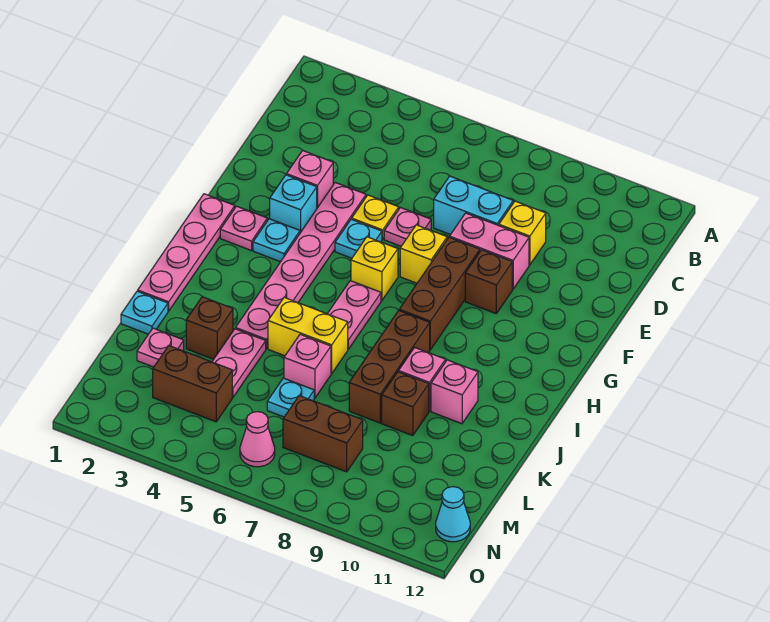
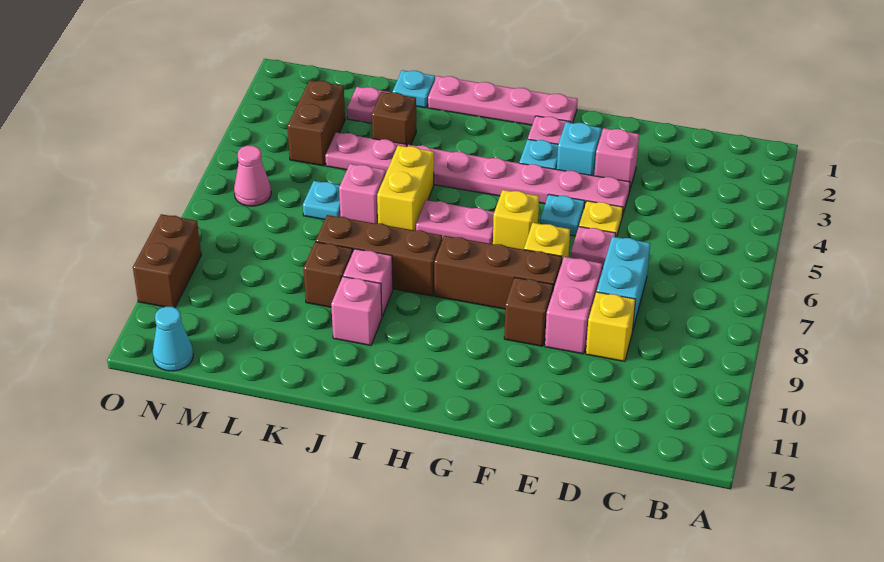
brown 1x2 brick [283,396,363,472] -> brown 1x2 brick moved to [133,214,201,308]

